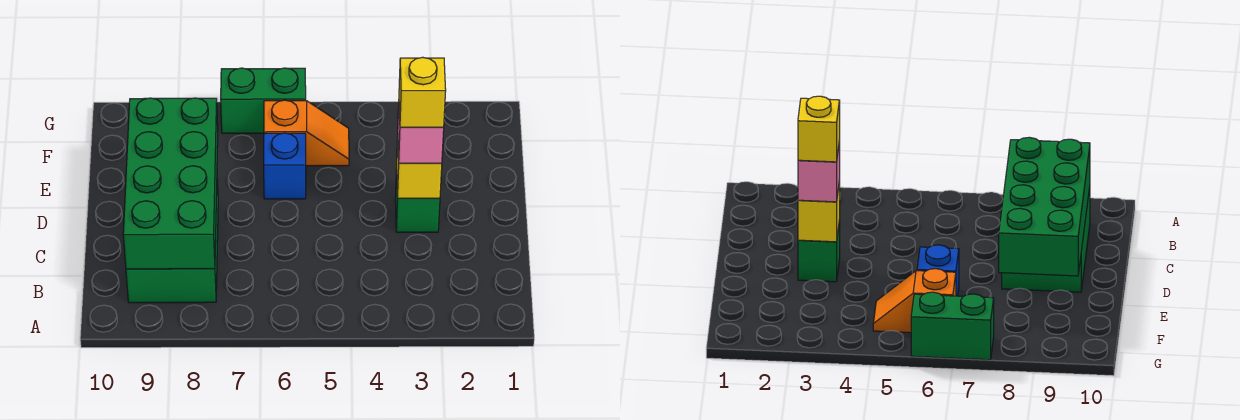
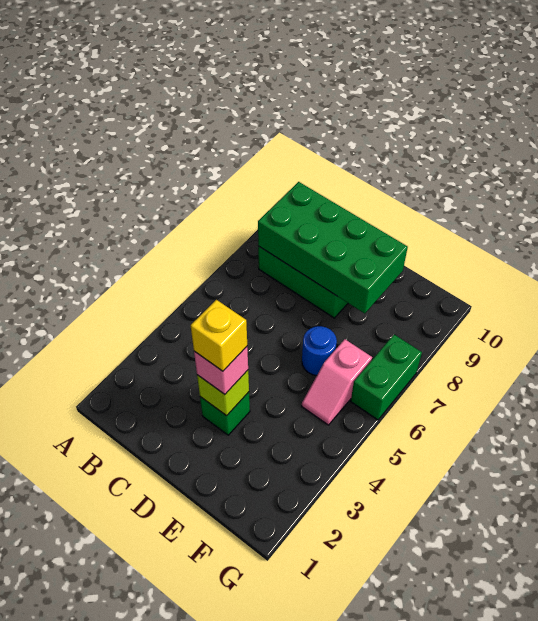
yellow 1x1 brick [397,139,442,198] -> lime 1x1 brick [197,370,249,416]
blue 1x1 brick [264,133,306,199] -> blue 1x1 round brick [302,326,337,375]
orange 1x2 slope [264,100,349,166] -> pink 1x2 slope [302,339,372,425]

